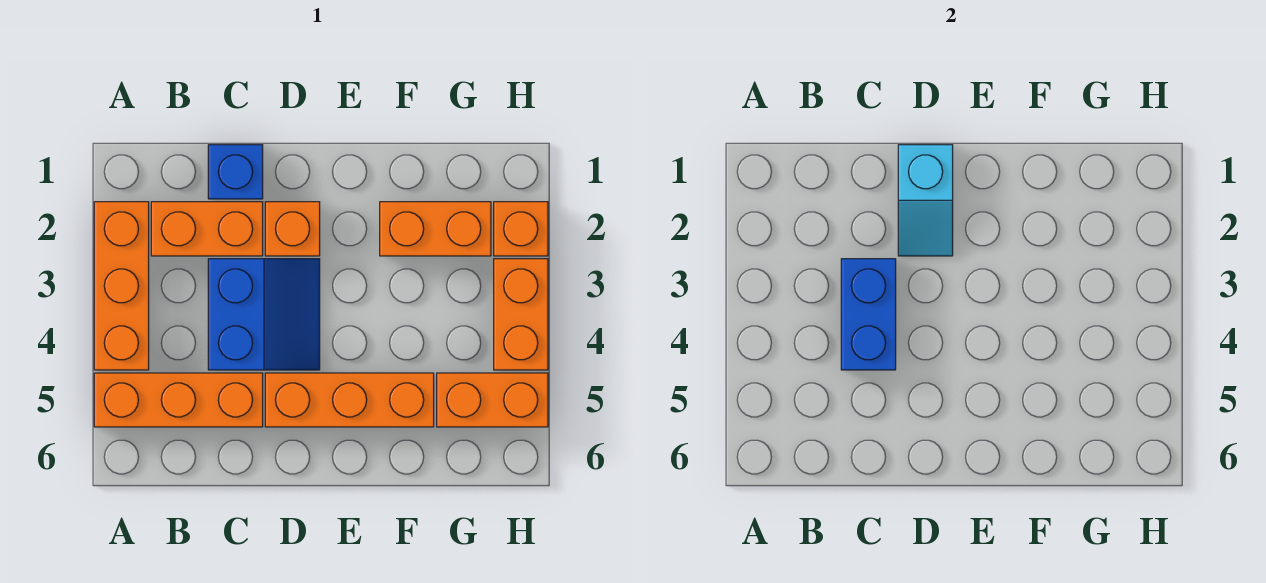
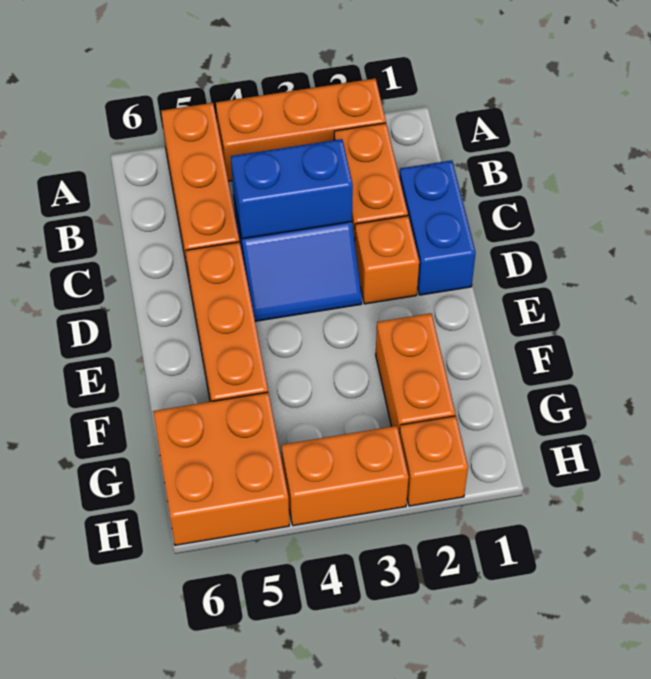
blue 1x1 brick [208,145,263,199] -> blue 1x2 brick [399,160,476,295]
cyan 1x2 slope [898,145,953,256] -> none
orange 1x2 brick [437,373,548,427] -> orange 2x2 brick [153,392,290,545]

